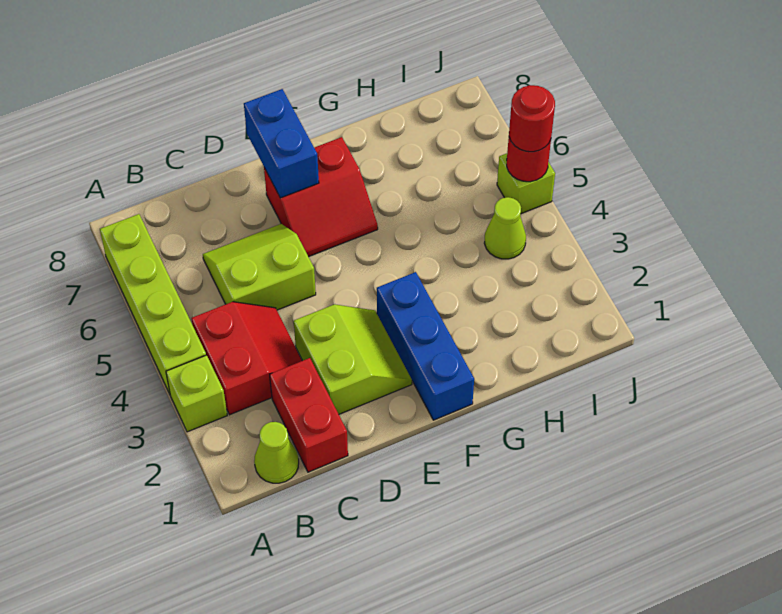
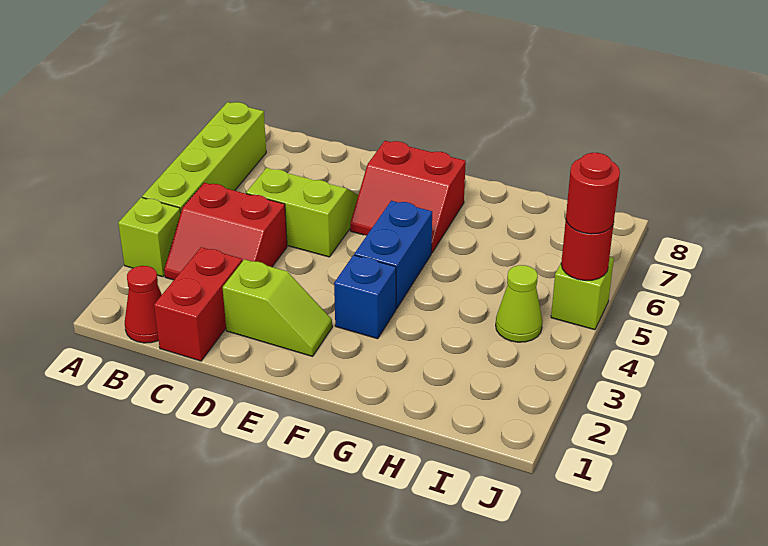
lime 1x1 cone [254,422,299,483] -> red 1x1 cone [125,266,162,343]
red 2x2 slope [192,302,302,415] -> red 2x2 slope turned to [164,183,287,280]
lime 2x2 slope [294,304,412,414] -> lime 1x2 slope [223,259,332,356]
blue 1x2 brick [244,89,319,198] -> blue 1x2 brick moved to [354,201,432,309]
blue 1x3 brick [377,272,474,420] -> blue 1x1 brick [334,255,396,339]

